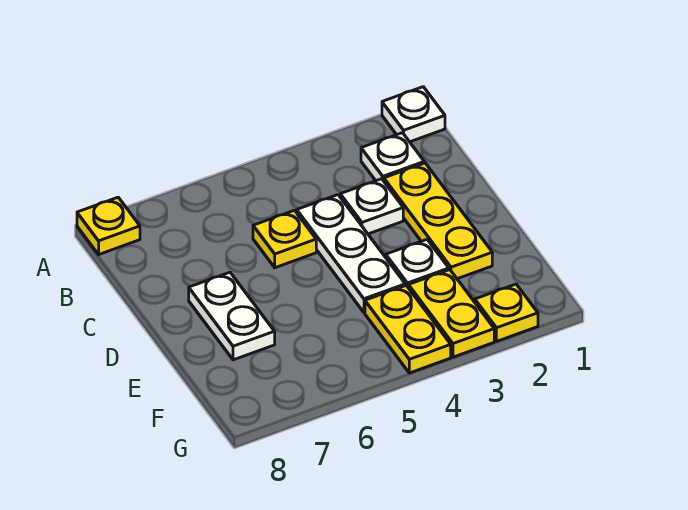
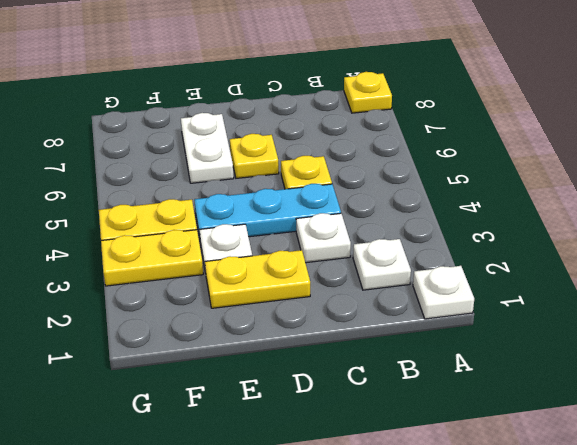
yellow 1x3 plate [384,163,492,279] -> yellow 1x2 plate [205,250,310,308]
white 1x3 plate [297,195,405,312] -> cyan 1x3 plate [194,184,341,238]
white 1x2 plate [189,272,275,360] -> white 1x2 plate turned to [181,113,234,183]
yellow 1x1 plate [475,284,538,341] -> yellow 1x1 plate moved to [230,134,279,178]

